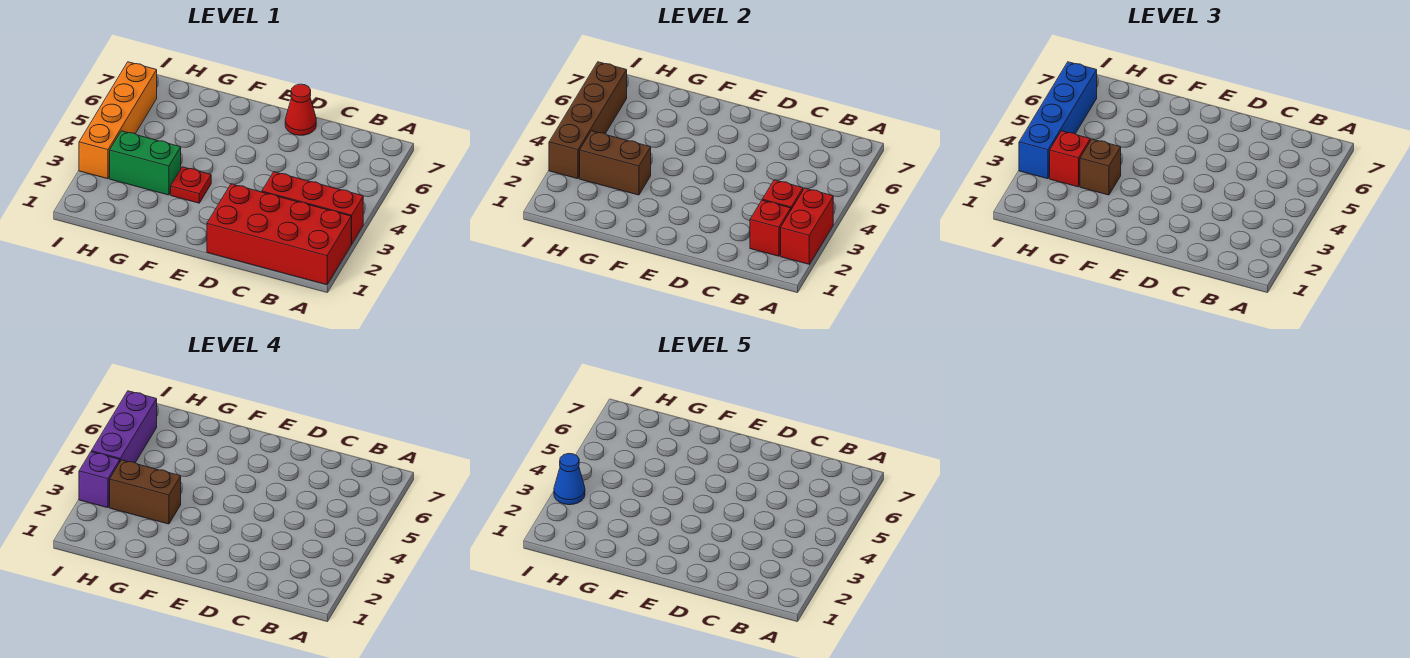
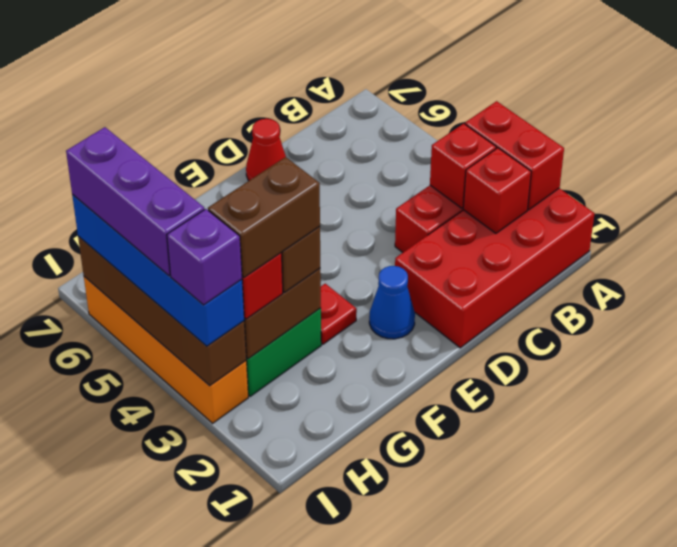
blue 1x1 cone [554,454,585,505] -> blue 1x1 cone moved to [369,266,415,339]

